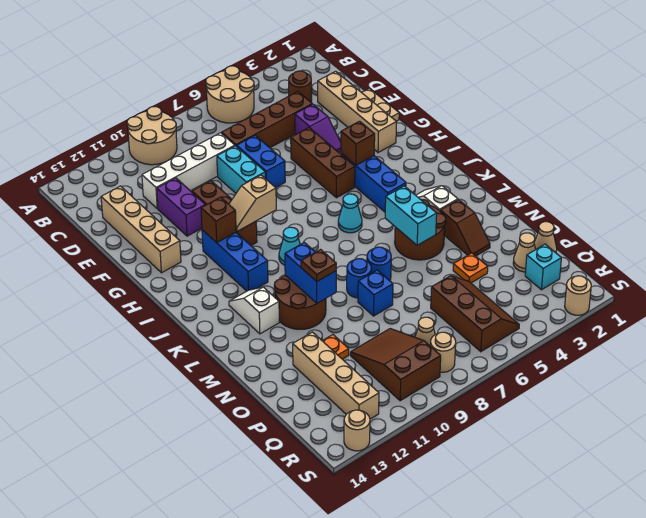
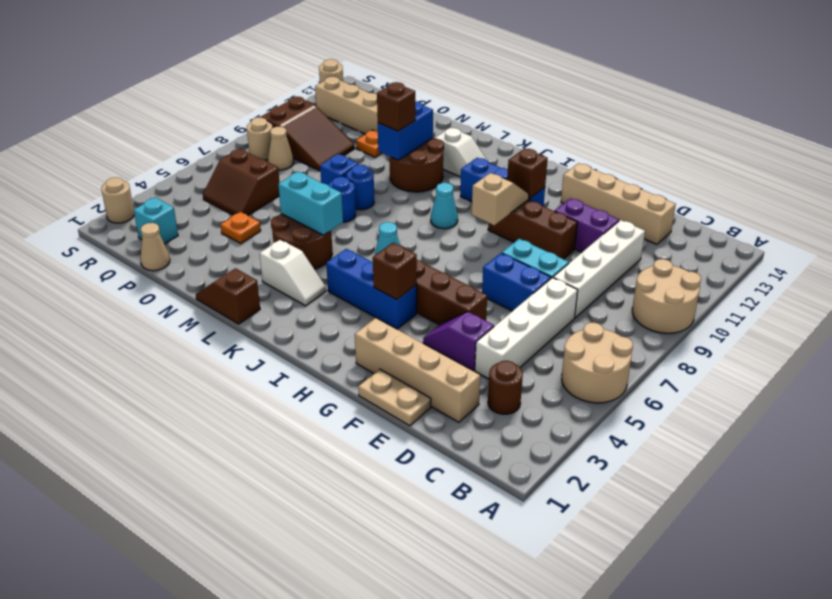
brown 1x4 brick [222,92,312,148] -> white 1x4 brick [475,278,578,379]
blue 1x2 brick [285,242,336,303] -> blue 1x2 brick turned to [378,101,433,160]
brown 1x2 slope [440,200,490,256] -> brown 1x2 slope moved to [196,268,260,324]
brown 1x1 plate [301,249,336,281] -> brown 1x1 brick [377,82,415,131]
tan 1x1 cone [513,233,536,272] -> none
brown 2x3 slope [431,276,519,352] -> brown 2x2 slope [203,149,280,216]

